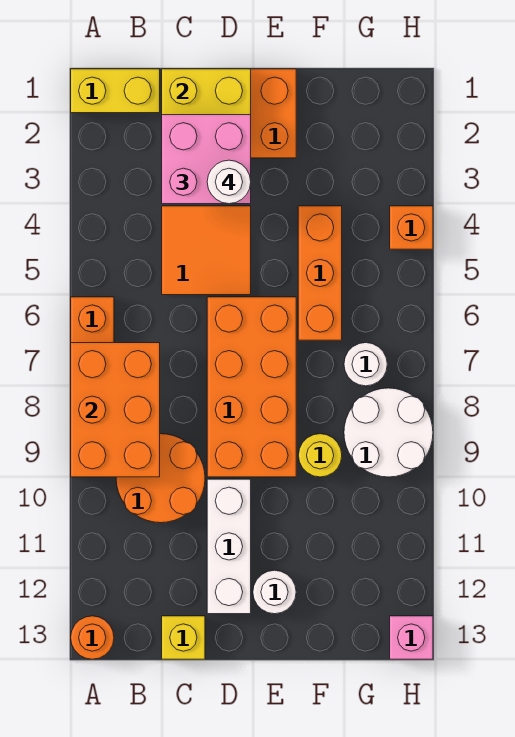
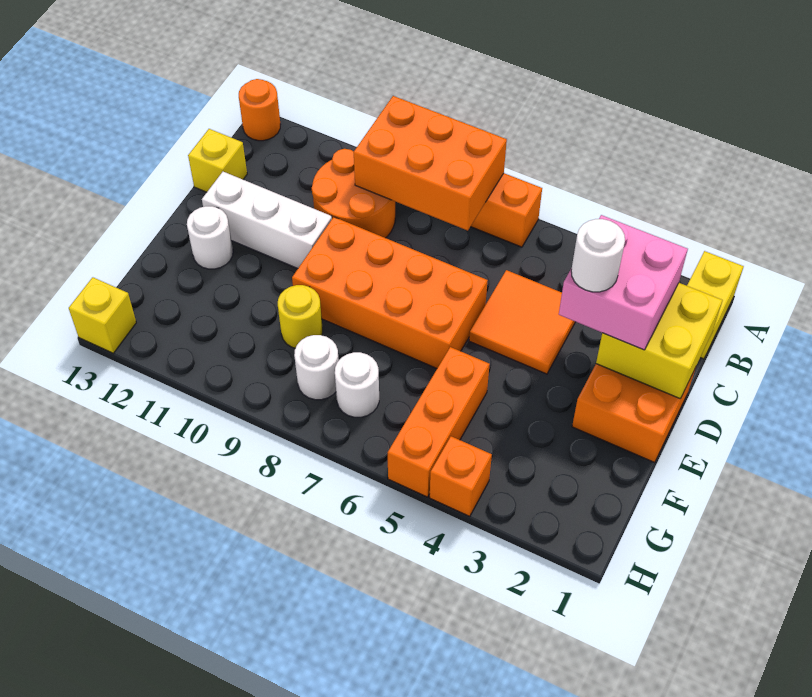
orange 1x3 brick [298,206,342,340] -> orange 1x3 brick turned to [388,347,490,497]
white 2x2 round brick [344,388,433,477] -> white 1x1 round brick [294,335,339,400]
pink 1x1 brick [390,616,433,659] -> yellow 1x1 brick [69,277,136,353]

